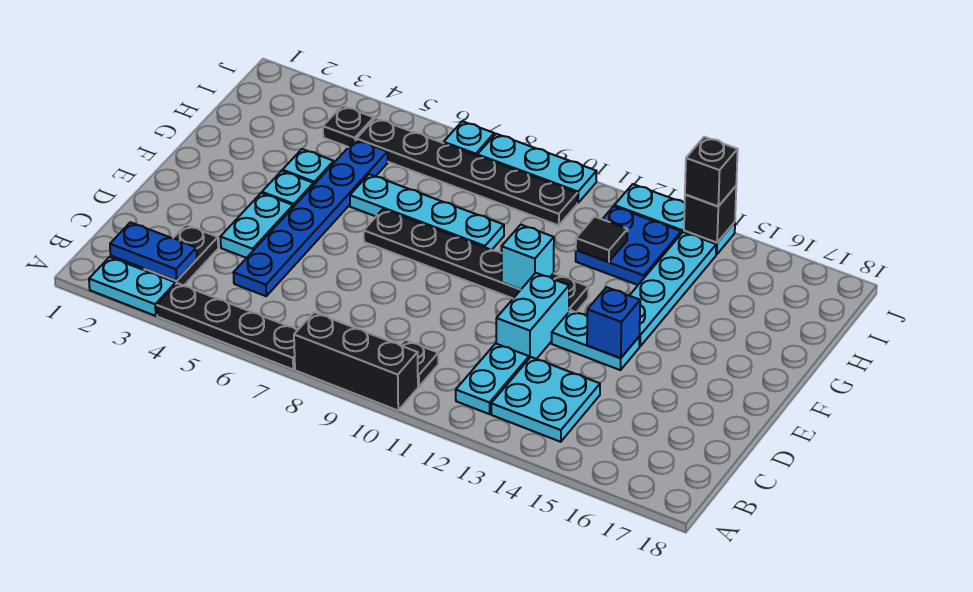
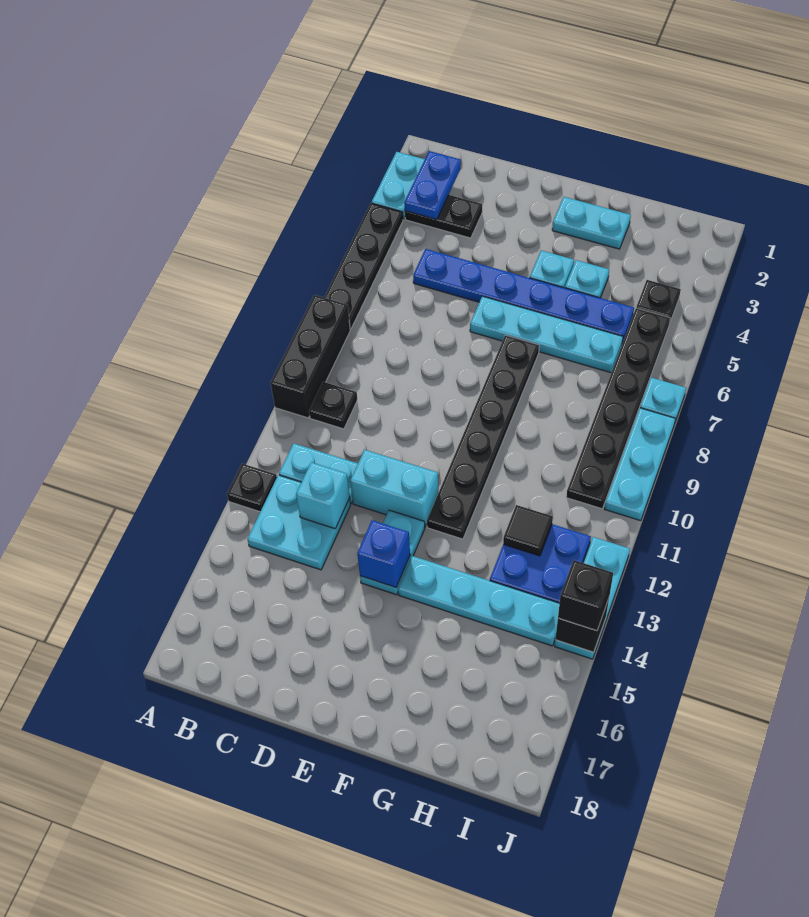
none -> black 1x1 plate [227,464,277,512]
cyan 1x2 plate [220,193,293,258] -> cyan 1x2 plate moved to [552,197,631,249]
cyan 1x1 brick [502,225,554,289] -> cyan 1x1 brick moved to [296,462,350,529]
cyan 1x4 plate [350,174,504,250] -> cyan 1x4 plate turned to [470,296,623,373]

